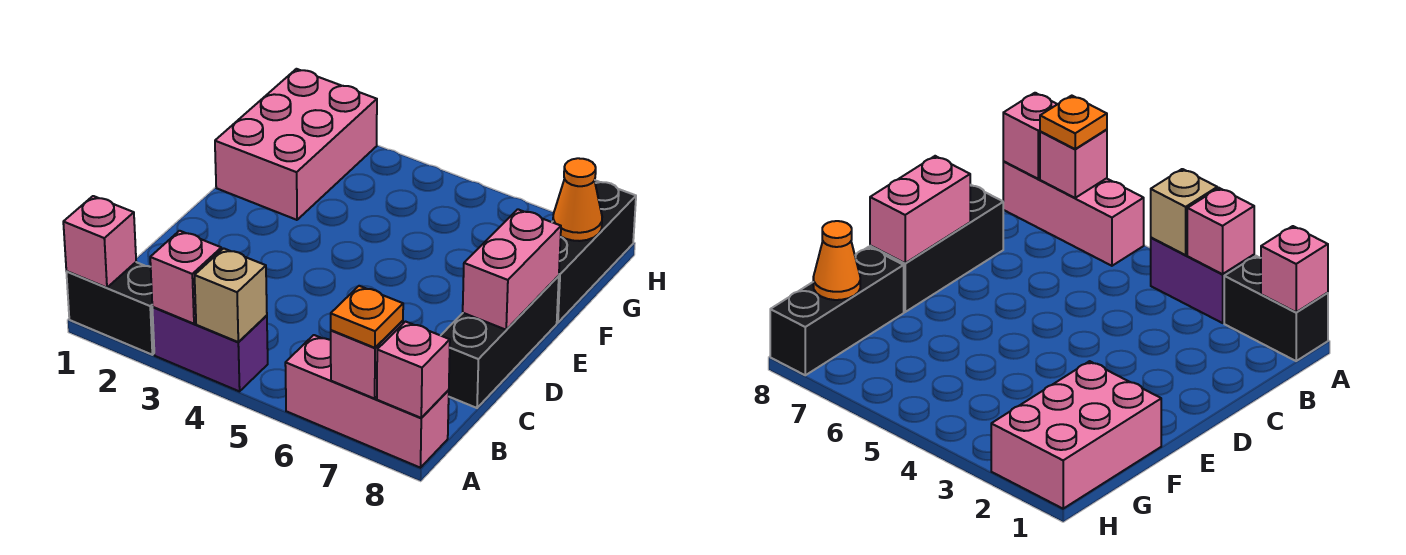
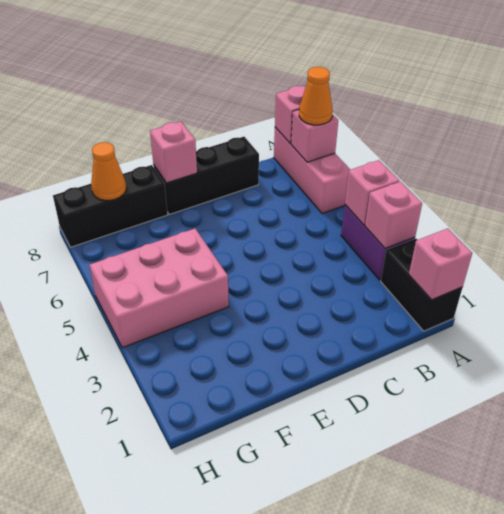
tan 1x1 brick [195,248,267,342] -> pink 1x1 brick [345,160,399,225]
orange 1x1 plate [331,286,403,348] -> orange 1x1 cone [299,67,333,125]
pink 1x2 brick [463,209,561,330] -> pink 1x1 brick [150,122,197,183]
pink 2x3 brick [215,69,377,220] -> pink 2x3 brick moved to [90,229,229,348]

